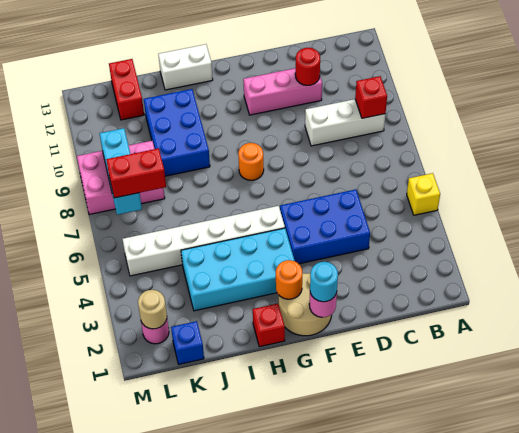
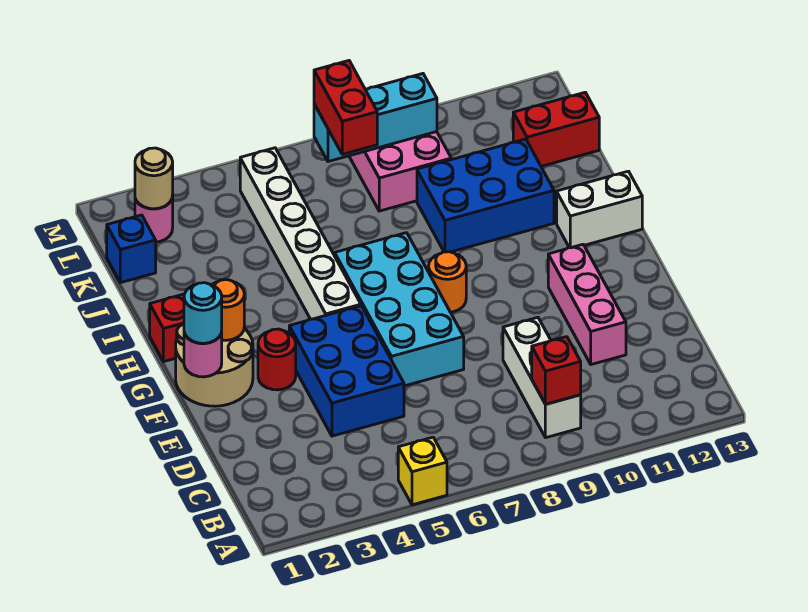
red 1x1 round brick [295,48,320,85] -> red 1x1 round brick moved to [258,329,296,390]
cyan 2x4 brick [181,228,295,311] -> cyan 2x4 brick moved to [335,233,464,386]
white 1x2 brick [158,44,213,90] -> white 1x2 brick turned to [557,171,642,248]

